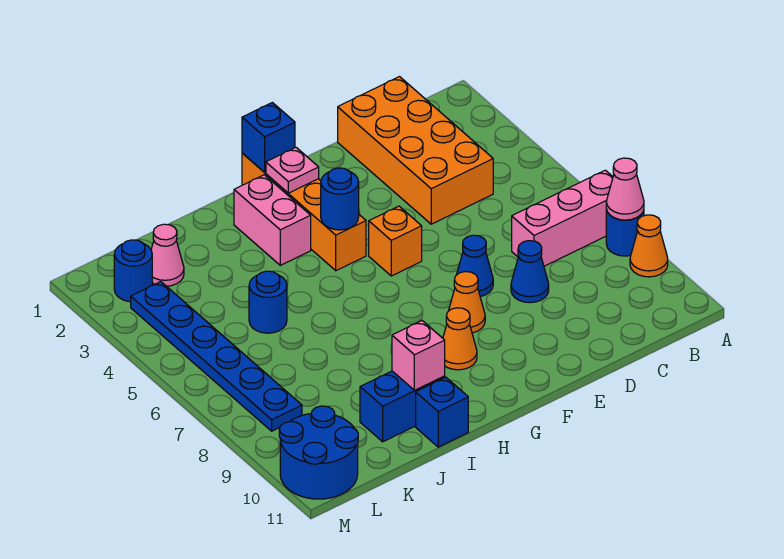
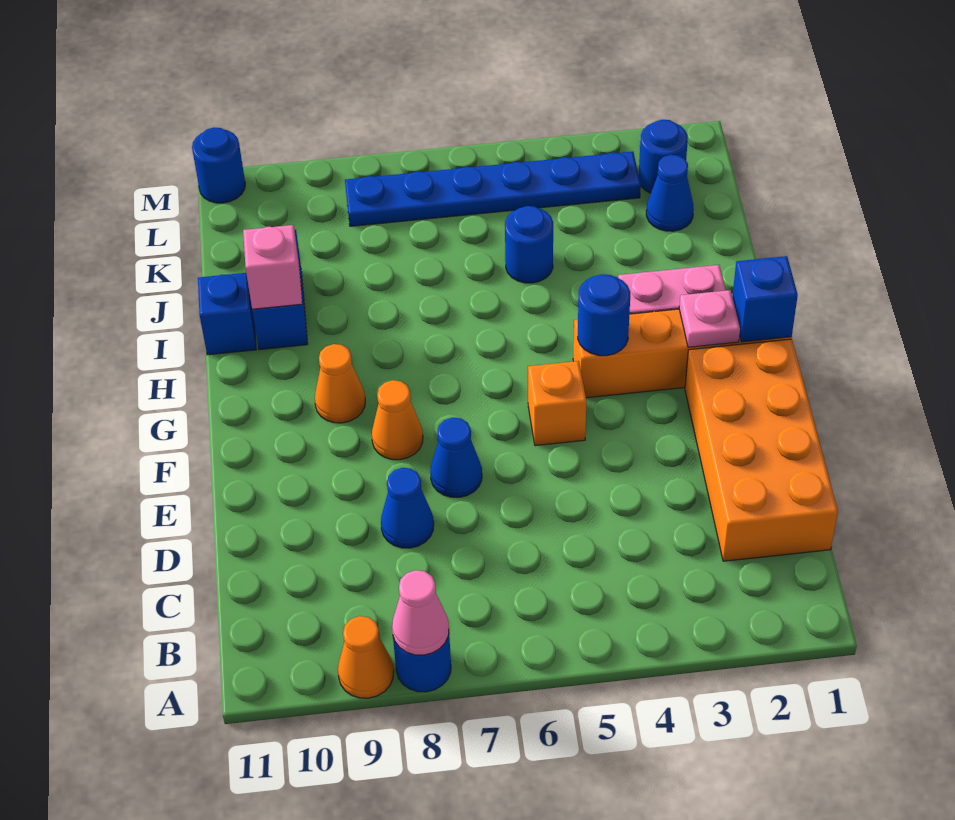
pink 1x3 brick [512,170,613,266] -> none
orange 2x4 brick [338,77,493,224] -> orange 2x4 brick turned to [685,339,838,561]
pink 1x1 cone [151,224,184,286] -> blue 1x1 cone [646,155,694,231]
blue 2x2 round brick [279,406,358,499] -> blue 1x1 round brick [192,127,245,203]

